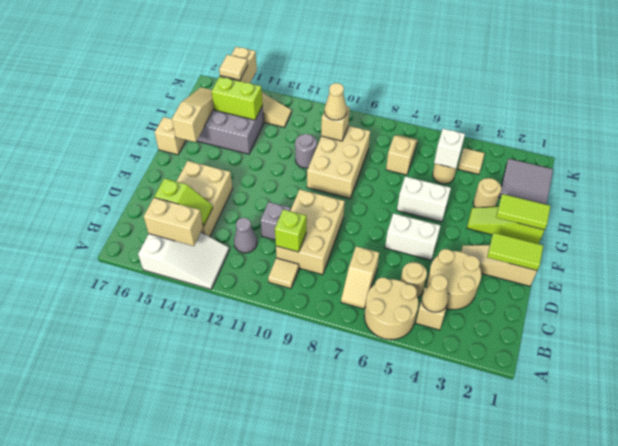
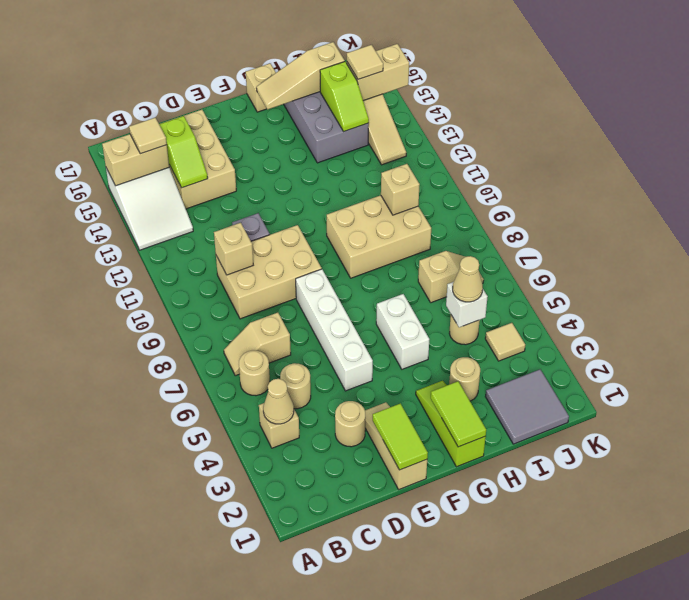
tan 2x2 round brick [364,278,418,340] -> tan 1x1 round brick [239,350,270,396]
tan 1x1 tile [268,258,299,289] -> tan 1x1 tile moved to [129,118,167,154]
tan 1x2 brick [144,198,203,246] -> tan 1x2 brick turned to [102,134,169,186]
tan 2x2 round brick [427,249,481,310] -> tan 1x1 round brick [335,401,365,447]
lime 1x1 brick [275,210,306,252] -> tan 1x1 brick [214,223,253,275]
grey 1x1 cone [234,218,257,253] -> none
tan 2x3 brick [176,161,233,237] -> tan 2x3 brick turned to [169,110,236,209]
white 1x2 brick [385,213,440,260] -> white 1x4 brick [296,269,373,391]
tan 1x3 slope [172,87,214,142] -> tan 1x3 slope turned to [256,42,345,109]
grey 1x1 round brick [295,134,317,168] -> none
tan 1x1 cone [324,83,347,120] -> tan 1x1 cone moved to [453,256,483,302]
lime 1x2 brick [212,77,263,120] -> lime 1x2 slope [320,62,369,132]

